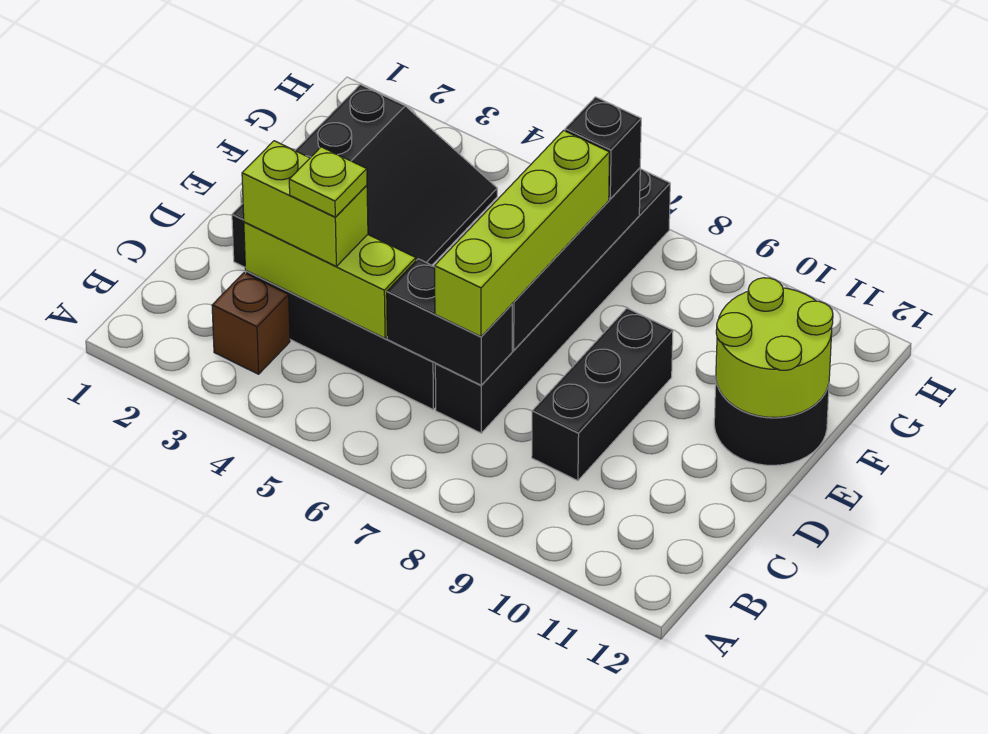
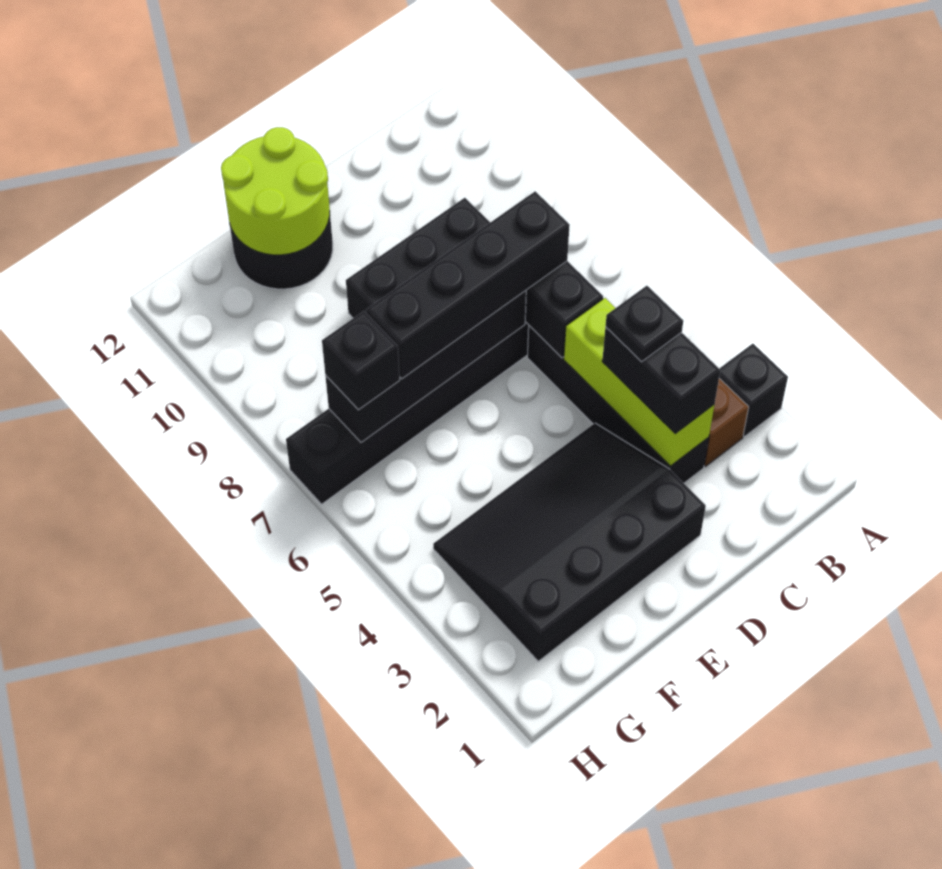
none -> black 1x1 brick [719,344,788,436]
lime 1x2 brick [242,141,368,266] -> black 1x2 brick [602,327,720,434]
lime 1x1 plate [289,147,367,217] -> black 1x1 plate [605,286,683,362]
lime 1x4 brick [435,130,610,337] -> black 1x4 brick [366,191,570,379]

